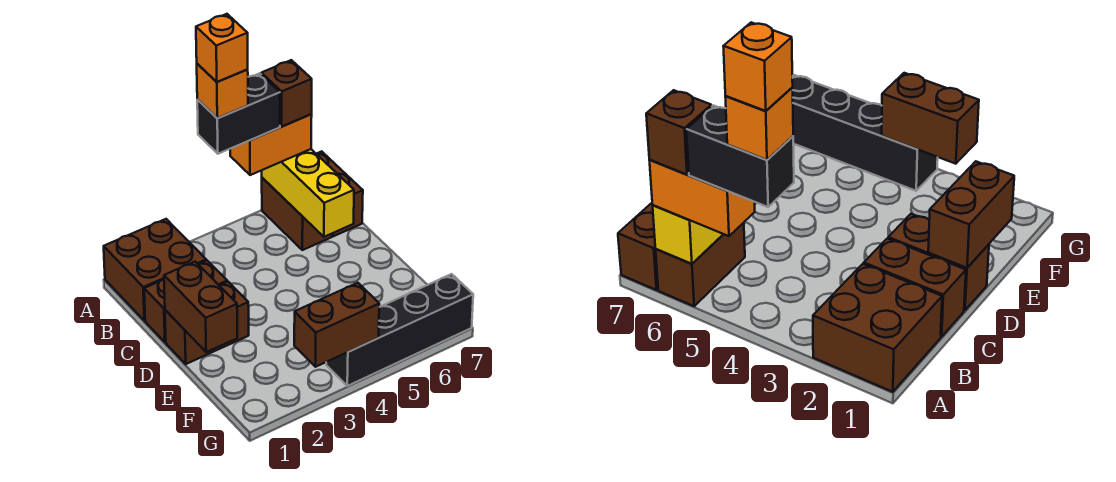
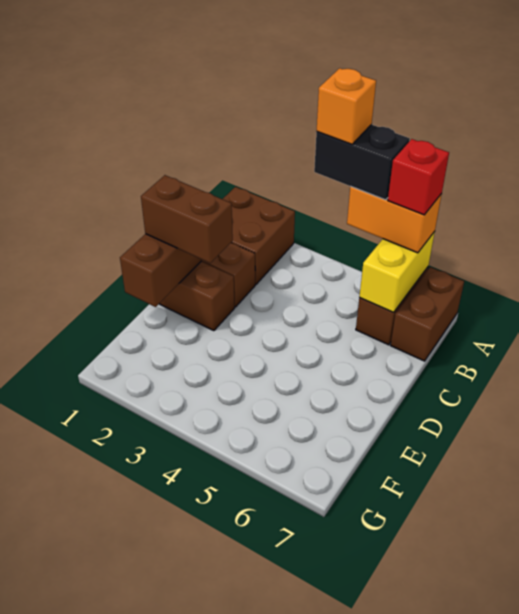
orange 1x1 brick [196,14,248,82] -> none
yellow 1x3 brick [262,149,354,237] -> yellow 1x2 brick [359,231,435,312]
brown 1x1 brick [261,60,312,126] -> red 1x1 brick [388,139,449,215]
brown 1x2 brick [294,283,379,367] -> brown 1x2 brick moved to [141,175,233,263]
black 1x4 brick [326,274,473,386] -> none

